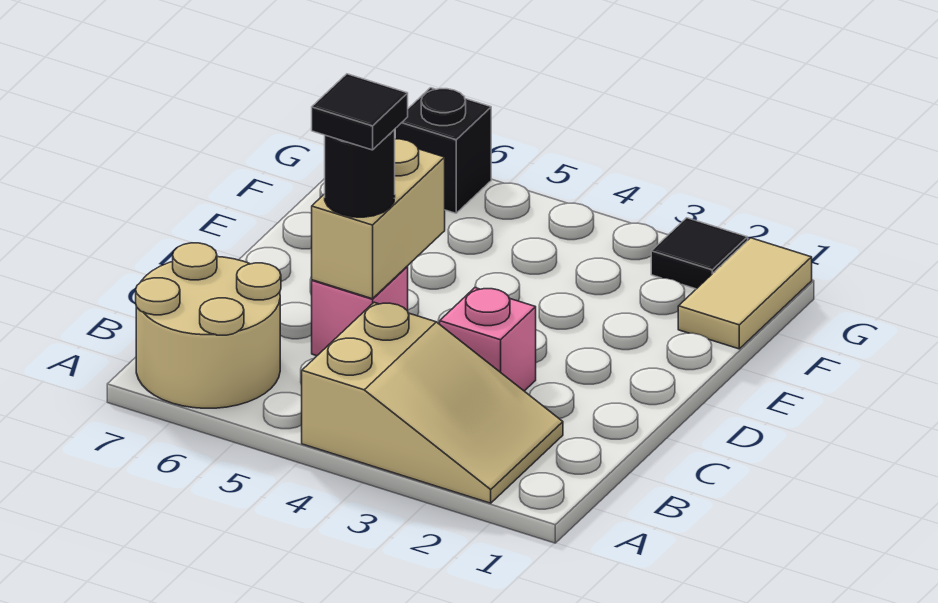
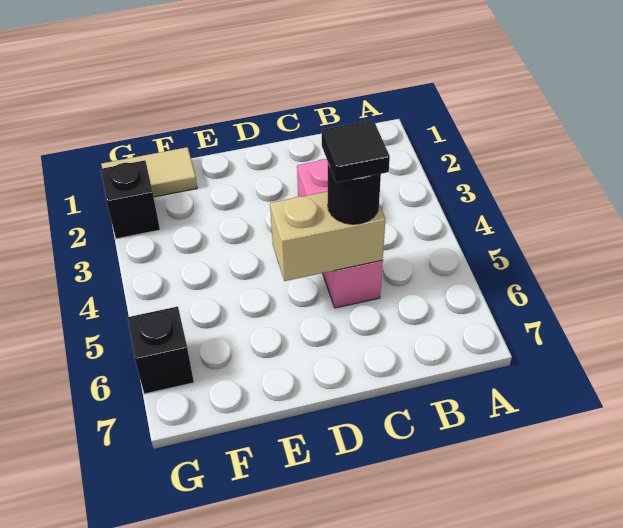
tan 2x3 slope [302,302,563,503] -> none
tan 2x2 round brick [136,243,281,408] -> none
black 1x1 tile [651,218,748,289] -> black 1x1 brick [101,160,160,239]

